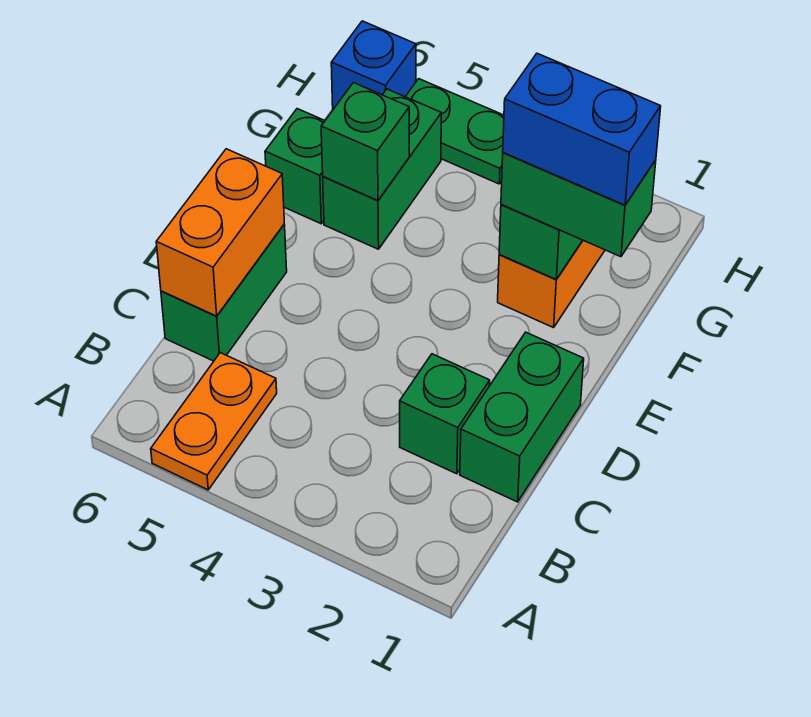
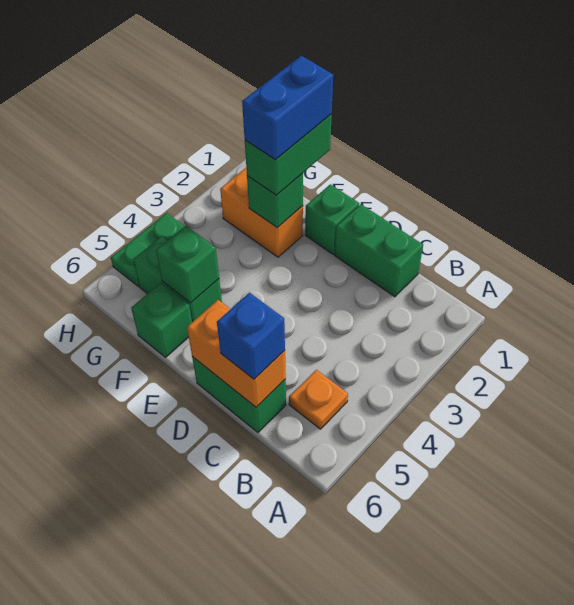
orange 1x2 plate [151,353,277,490] -> orange 1x1 plate [289,370,348,429]
green 1x1 brick [400,354,490,474] -> green 1x1 brick moved to [305,184,359,254]
blue 1x1 brick [331,21,416,109] -> blue 1x1 brick moved to [217,293,285,379]

